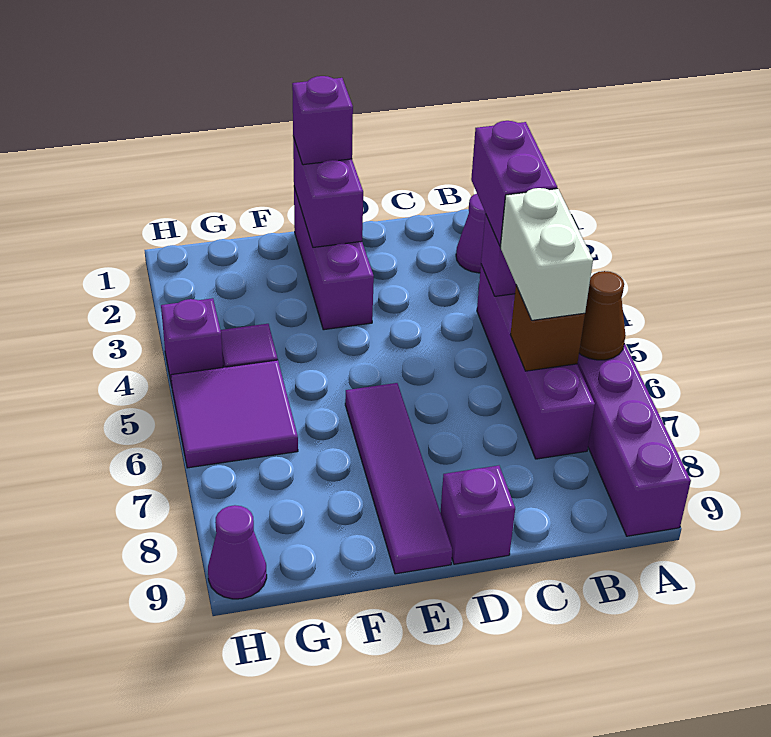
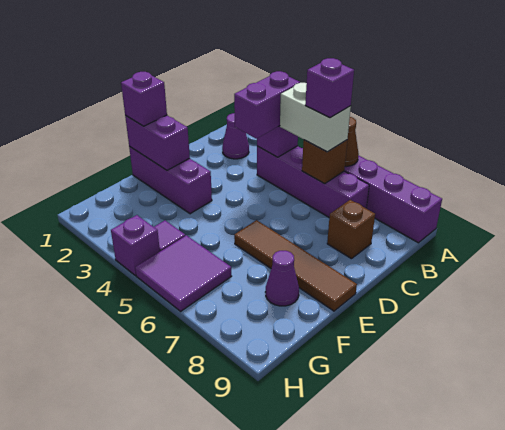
purple 1x2 brick [471,121,557,246] -> purple 1x2 brick turned to [234,71,301,139]
none -> brown 1x1 brick [327,200,375,259]
purple 1x1 brick [440,466,515,564] -> purple 1x1 brick moved to [305,58,354,118]
purple 1x4 tile [345,383,452,574] -> brown 1x4 tile [234,220,357,311]
purple 1x1 cone [208,505,267,599] -> purple 1x1 cone moved to [266,251,299,306]

